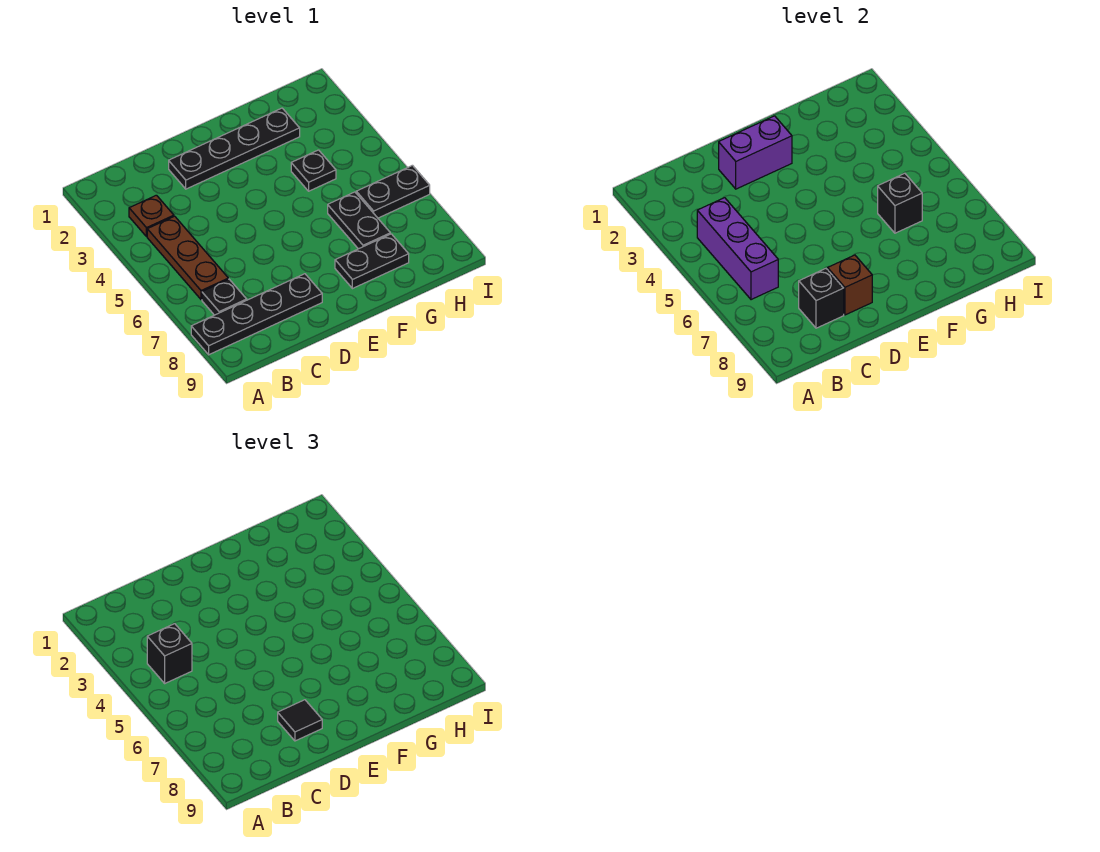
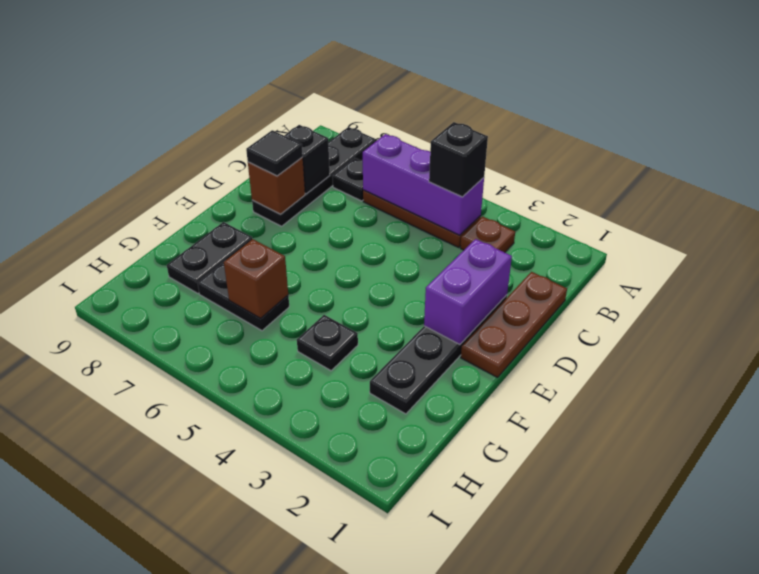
none -> brown 1x3 plate [461,272,567,378]
black 1x1 brick [878,173,922,233] -> brown 1x1 brick [224,239,288,318]
black 1x2 plate [356,165,430,218] -> none

